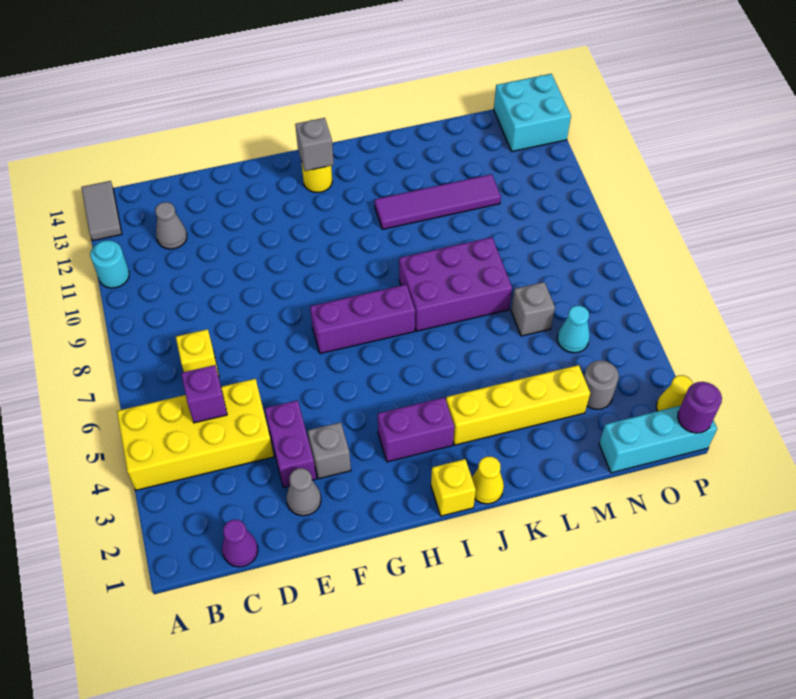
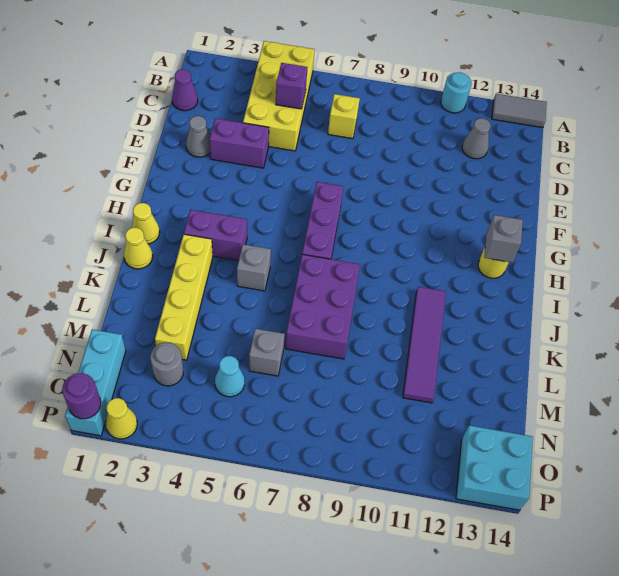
grey 1x1 brick [308,422,351,479] -> grey 1x1 brick moved to [237,244,271,291]
purple 1x2 brick [378,397,454,462] -> purple 1x2 brick turned to [184,210,247,261]
yellow 1x1 brick [431,459,476,516] -> yellow 1x1 cone [132,203,160,244]

